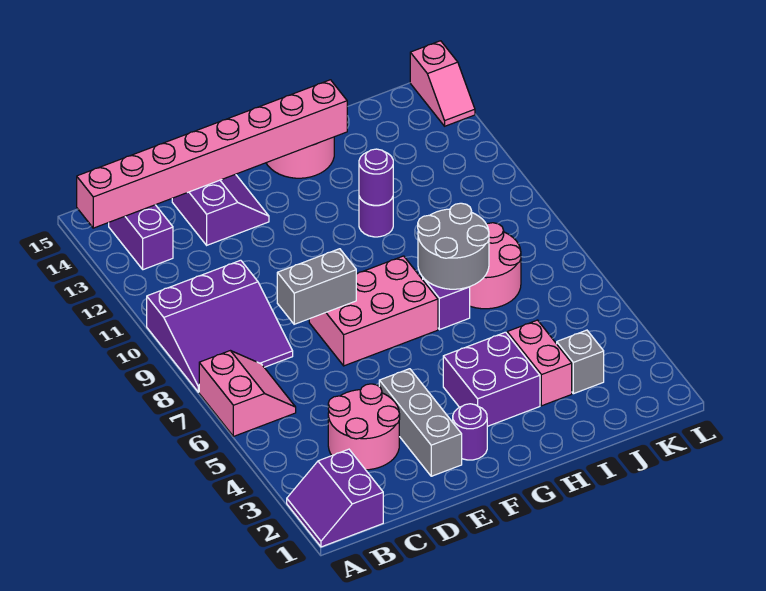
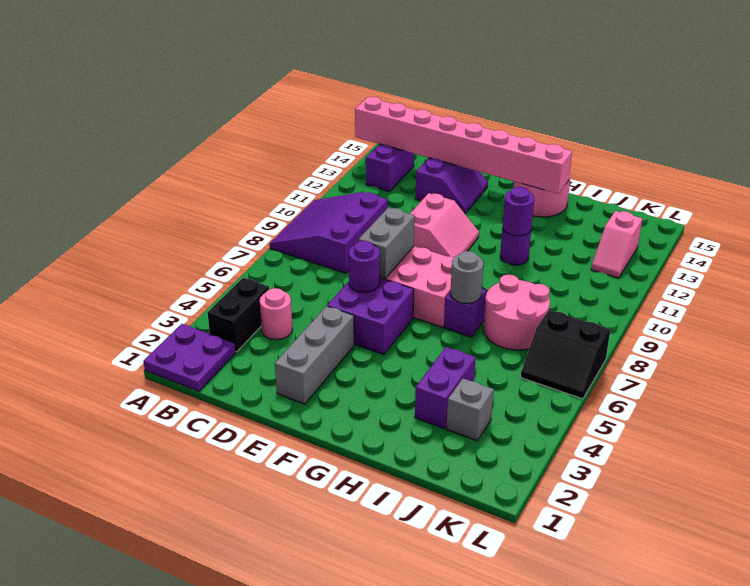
purple 2x2 slope [287,449,383,547] -> purple 2x2 plate [143,324,236,391]
pink 2x2 slope [199,351,296,436] -> pink 2x2 slope moved to [410,193,479,257]
purple 3x3 slope [147,260,293,392] -> purple 3x3 slope turned to [270,192,388,273]
none -> black 1x2 brick [207,278,269,352]
pink 2x2 round brick [328,384,400,470] -> pink 1x1 round brick [260,288,292,340]
grey 1x2 brick [277,249,356,324] -> grey 1x2 brick turned to [359,208,415,278]
purple 1x1 round brick [453,404,487,460] -> purple 1x1 round brick moved to [349,241,380,292]
purple 2x2 brick [443,332,540,426] -> purple 2x2 brick moved to [327,278,414,355]
grey 2x2 round brick [418,203,489,289] -> grey 1x1 round brick [451,251,484,303]
pink 1x2 brick [507,320,572,406] -> purple 1x2 brick [415,347,476,429]
none -> black 2x2 slope [521,310,610,399]
pink 1x2 slope [410,41,475,126] -> pink 1x2 slope moved to [591,211,642,278]

